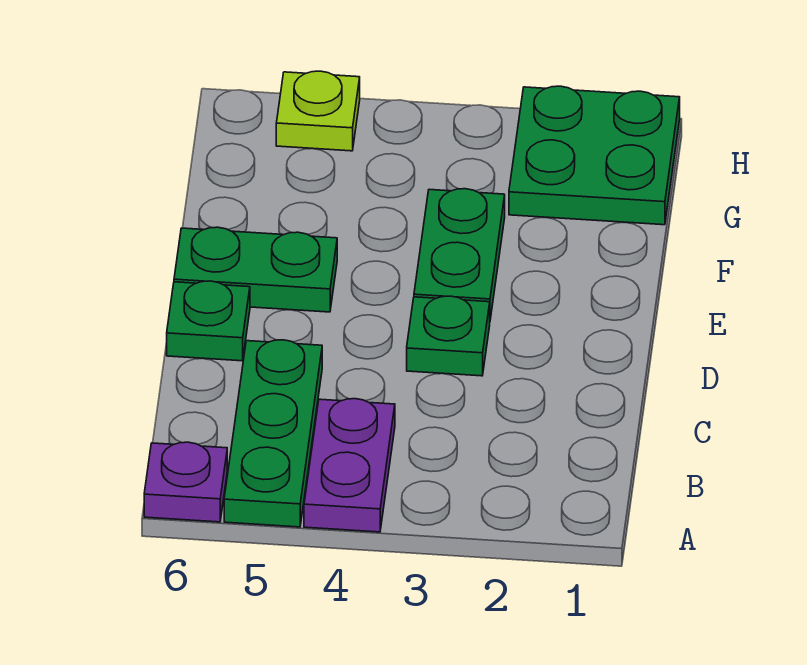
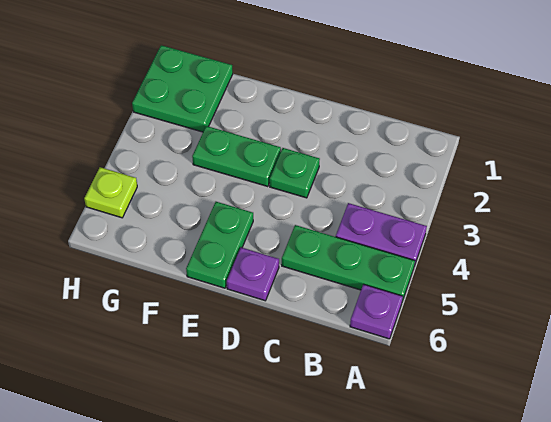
green 1x1 plate [167,281,250,361] -> purple 1x1 plate [227,248,279,301]

